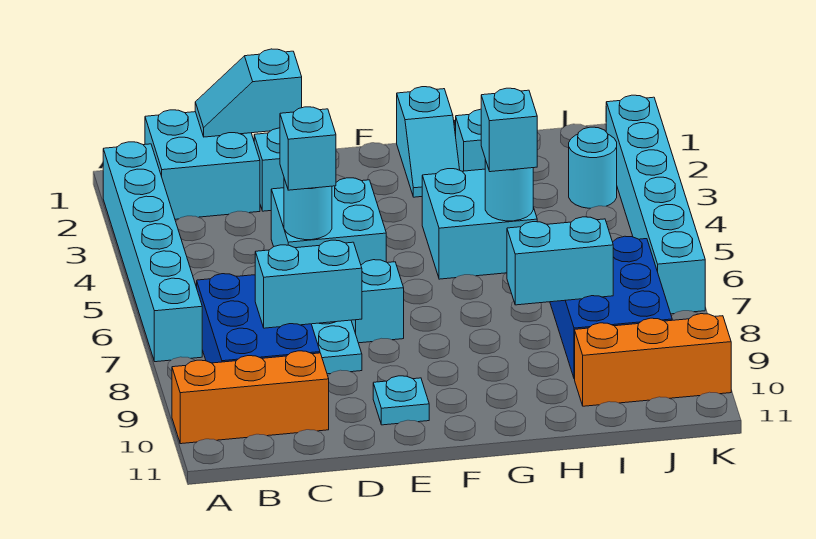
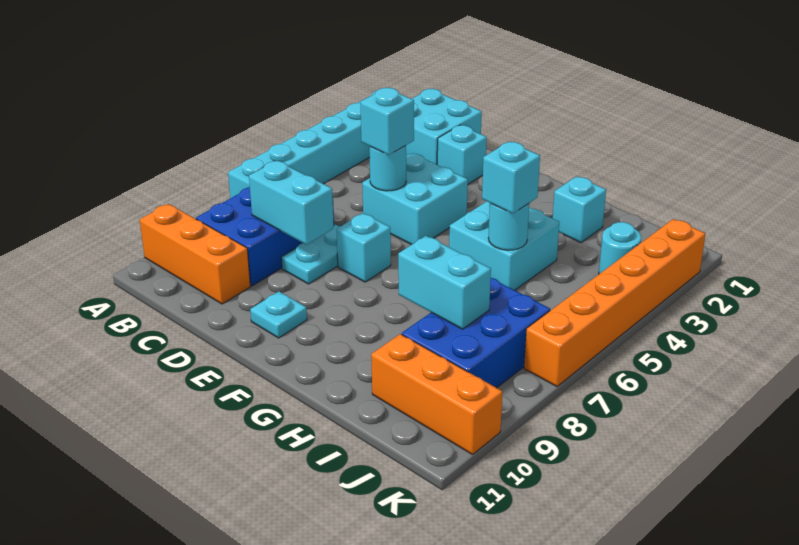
cyan 1x2 slope [195,49,302,137] -> none
cyan 1x2 slope [397,87,460,197] -> none
cyan 1x6 brick [606,95,705,314] -> orange 1x6 brick [524,219,705,387]

